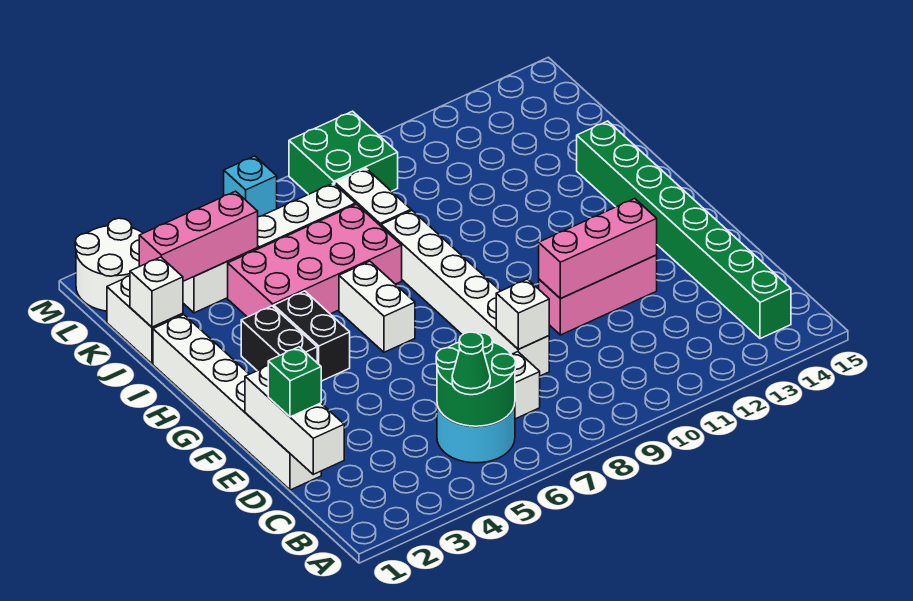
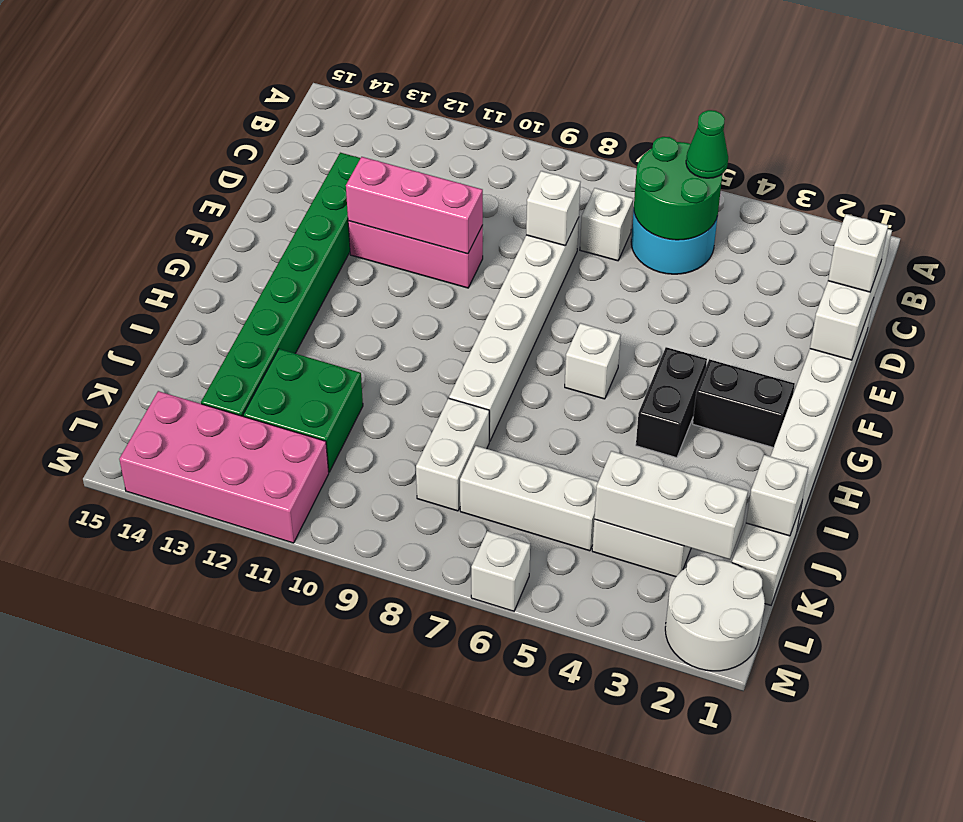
green 1x8 brick [577,121,791,339] -> green 1x8 brick moved to [201,153,360,416]
green 1x1 brick [268,347,321,417] -> white 1x1 brick [828,214,888,292]
black 1x2 brick [241,306,317,371] -> black 1x2 brick turned to [693,359,795,448]
white 1x2 brick [339,261,415,352] -> white 1x1 brick [565,323,621,399]
pink 2x4 brick [228,204,402,317] -> pink 2x4 brick moved to [119,391,329,543]
pink 1x3 brick [139,191,258,281] -> white 1x3 brick [594,451,748,560]
green 2x2 brick [289,111,398,194] -> green 2x2 brick moved to [243,349,363,472]
cyan 1x1 brick [224,156,277,217] -> white 1x1 brick [471,531,530,611]

